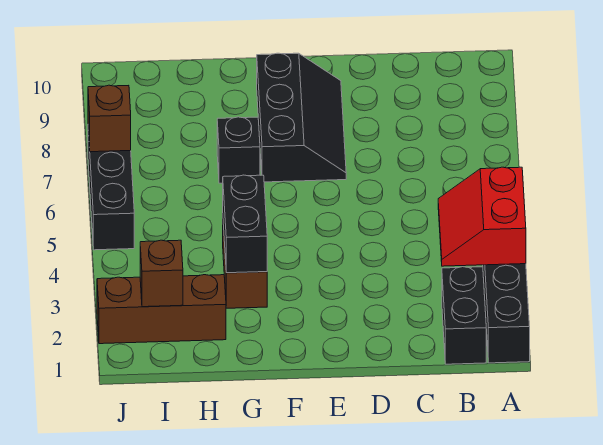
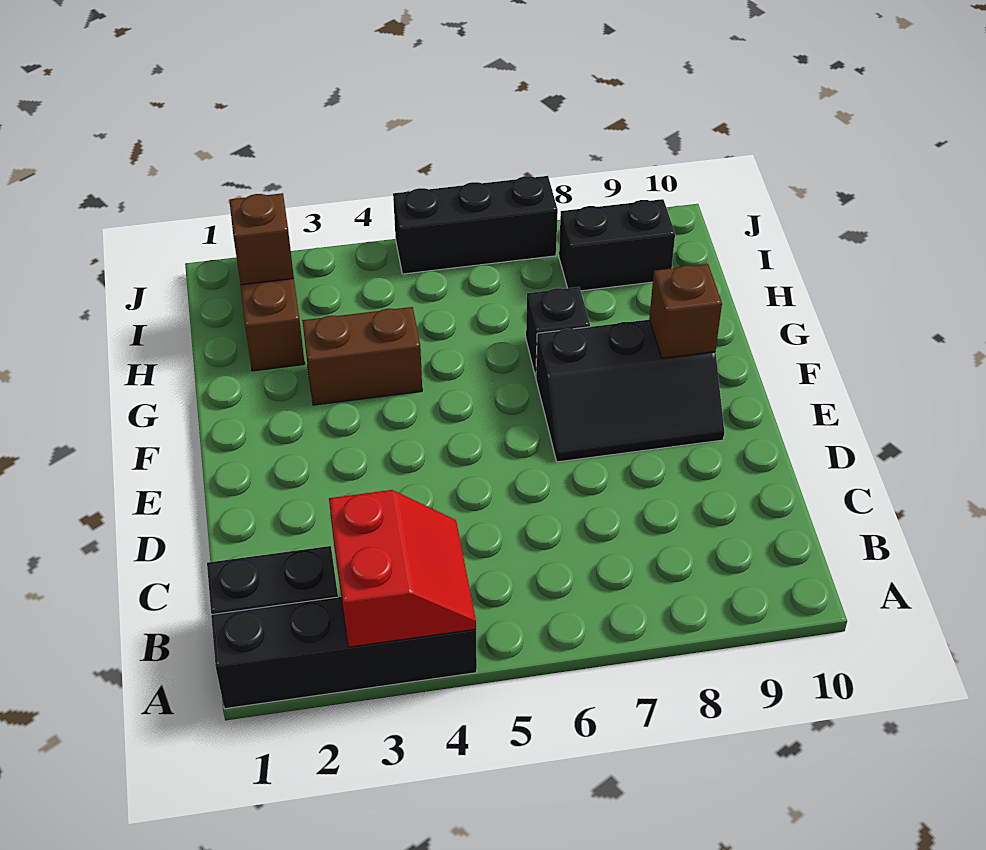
red 2x2 slope [438,167,526,266] -> red 2x2 slope turned to [329,490,476,647]
black 1x2 brick [223,175,267,273] -> black 1x2 brick moved to [559,199,675,291]
brown 1x1 brick [88,85,131,152] -> brown 1x1 brick moved to [649,264,722,358]

